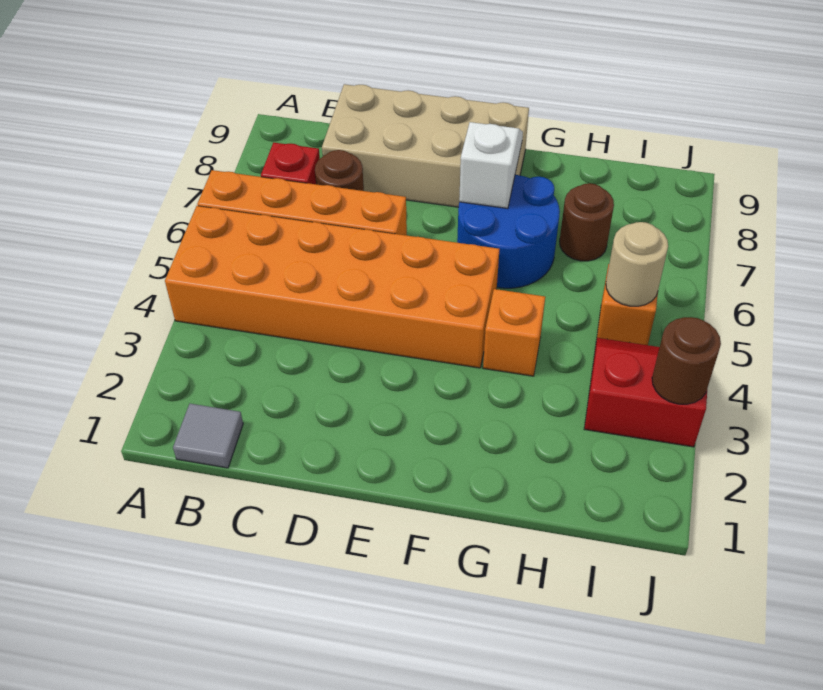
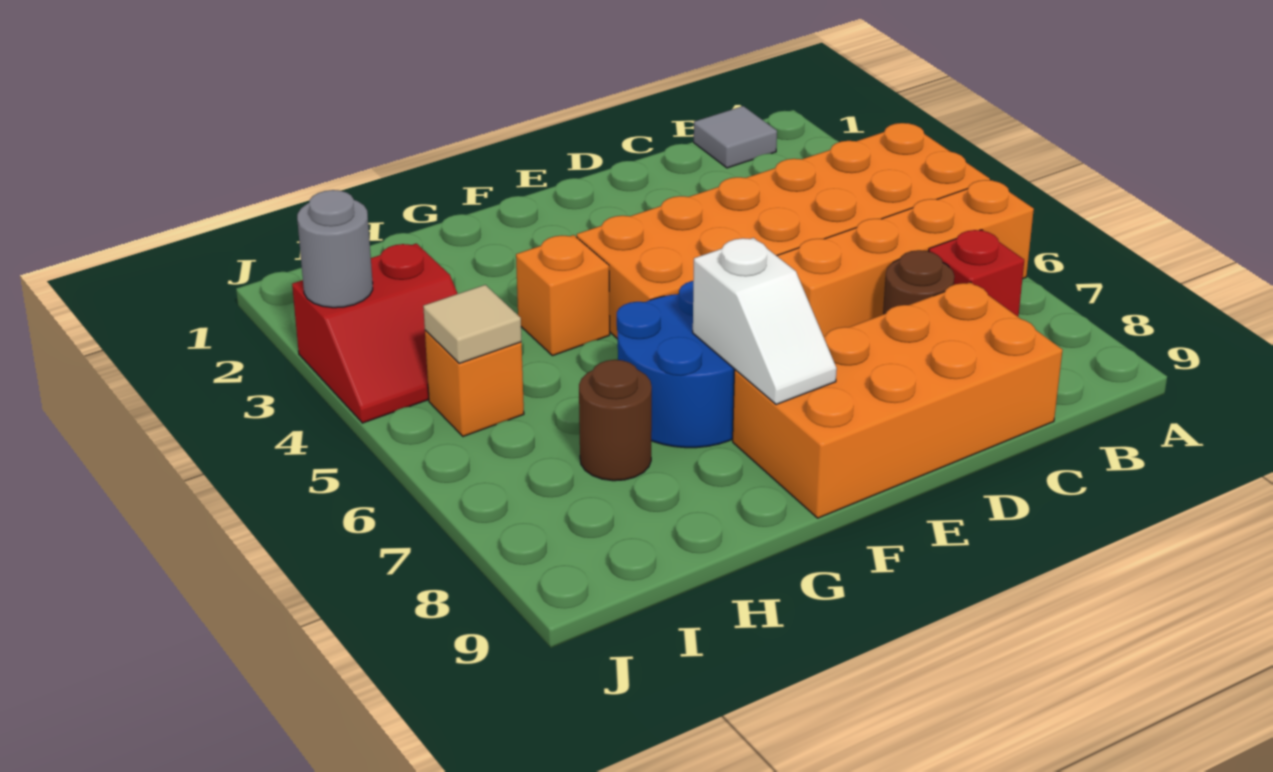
tan 2x4 brick [322,84,529,207] -> orange 2x4 brick [733,282,1062,518]
tan 1x1 round brick [606,222,668,306] -> tan 1x1 tile [423,285,522,363]
brown 1x1 round brick [652,317,721,404] -> grey 1x1 round brick [297,190,373,308]

